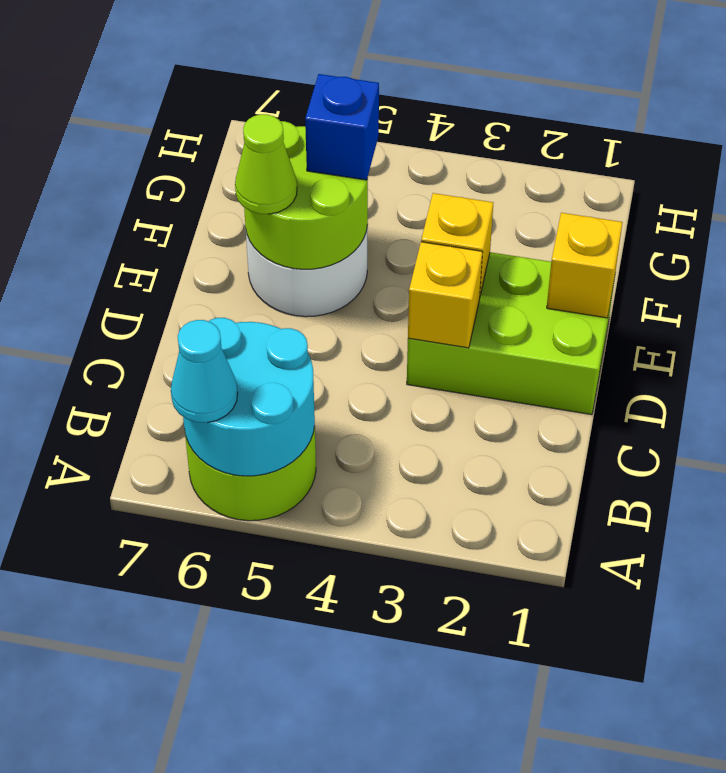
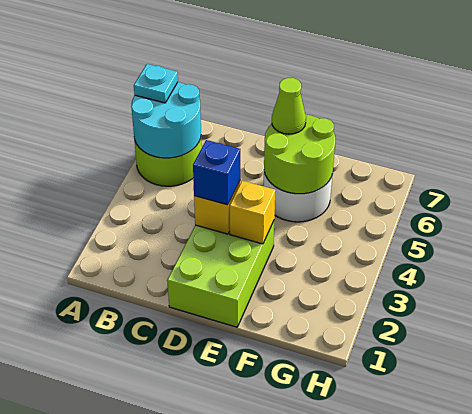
cyan 1x1 cone [171,320,238,423] -> cyan 1x1 plate [134,64,178,103]
yellow 1x1 brick [547,213,623,318] -> none
blue 1x1 brick [305,74,379,180] -> blue 1x1 brick moved to [193,140,240,205]

